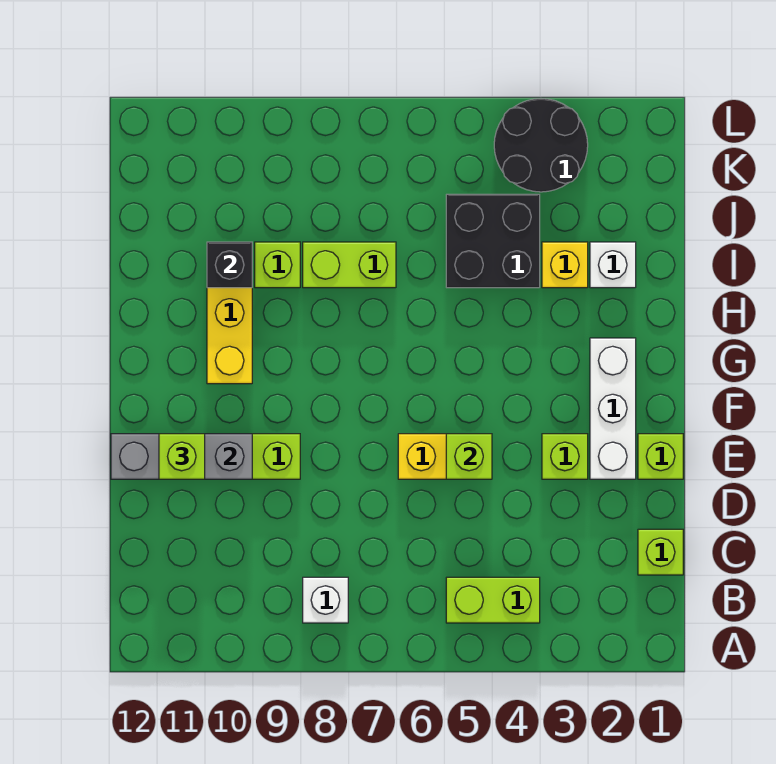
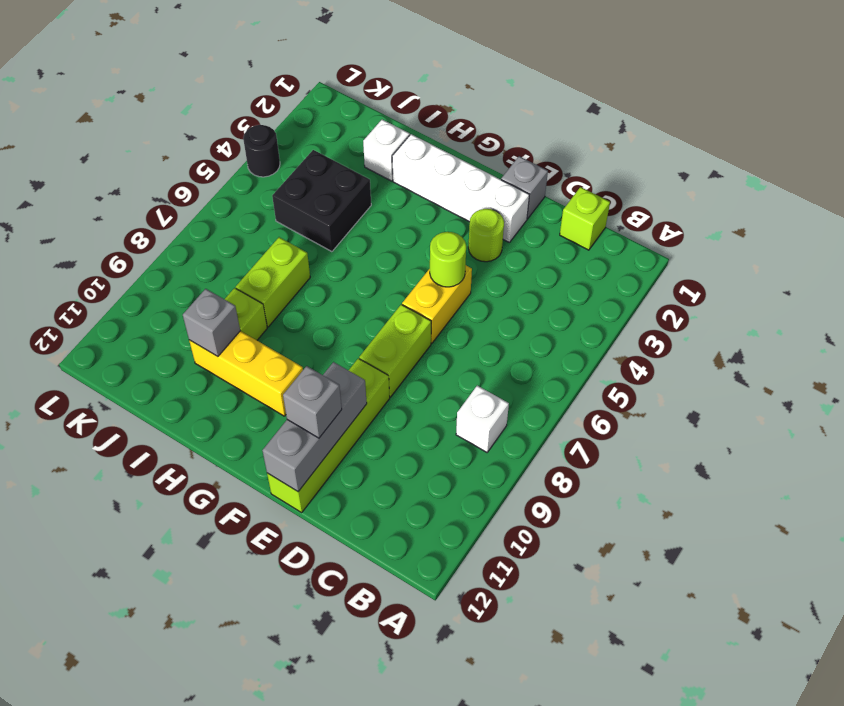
lime 1x2 brick [446,577,540,623] -> lime 1x2 brick moved to [359,304,431,397]
lime 1x1 brick [638,434,683,479] -> grey 1x1 brick [501,156,548,219]
white 1x3 brick [590,338,636,479] -> white 1x4 brick [392,134,529,242]
lime 1x1 brick [542,434,588,479] -> lime 1x1 round brick [468,209,504,262]
lime 1x1 brick [446,434,492,479] -> lime 1x1 round brick [430,232,466,287]
lime 1x1 brick [159,434,205,479] -> grey 1x1 brick [283,366,342,438]
yellow 1x1 brick [542,242,588,288] -> none
black 1x1 brick [207,242,252,288] -> grey 1x1 brick [183,289,240,356]
black 2x2 round brick [494,99,588,192] -> black 1x1 round brick [243,125,280,177]

